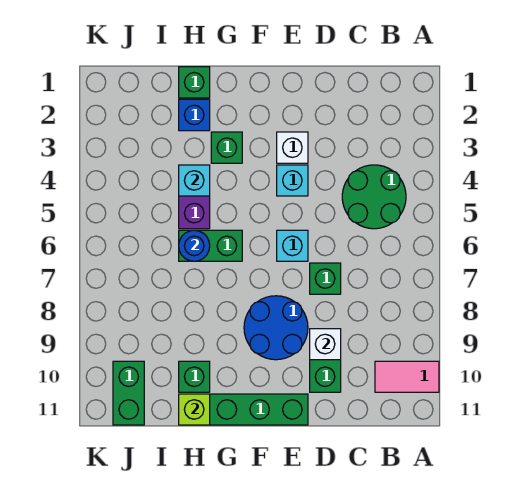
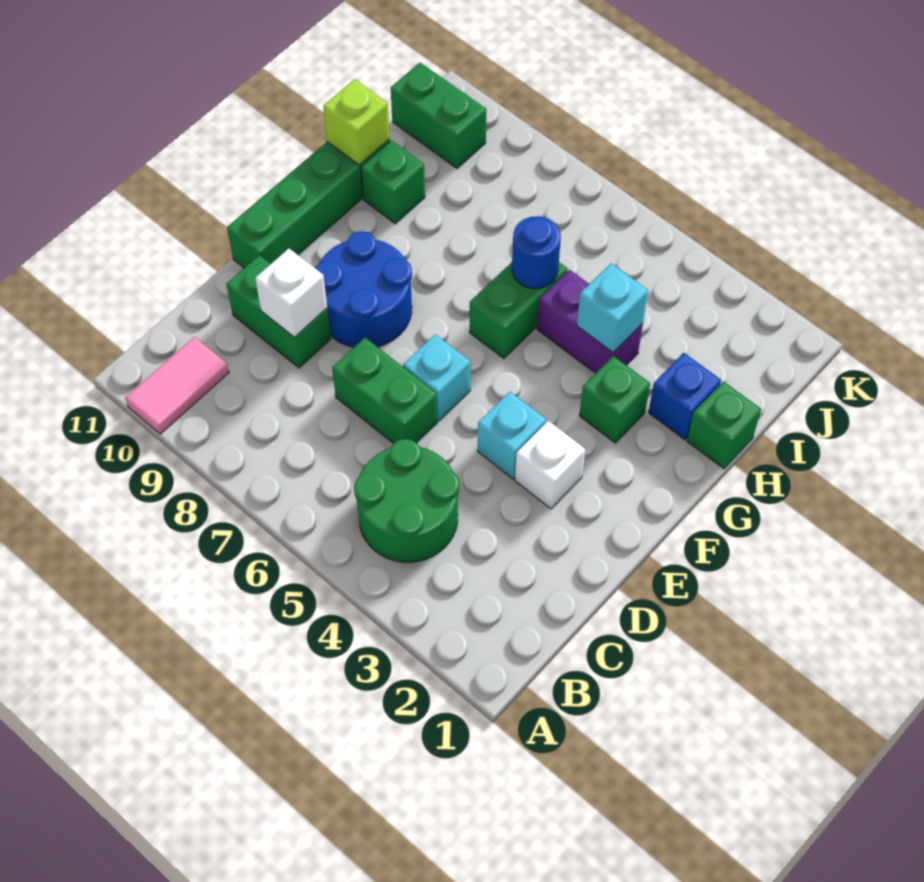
green 1x1 brick [310,263,341,294] -> green 1x2 brick [332,338,437,444]

